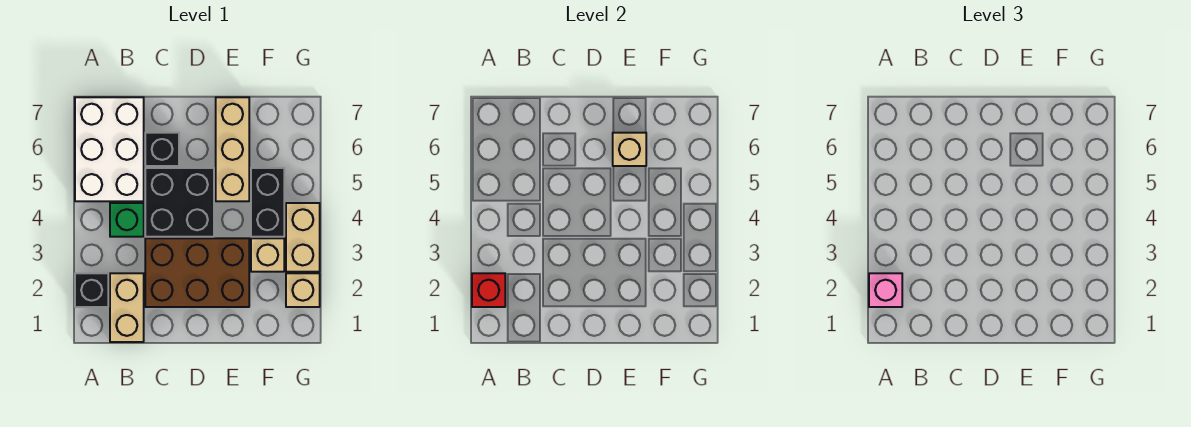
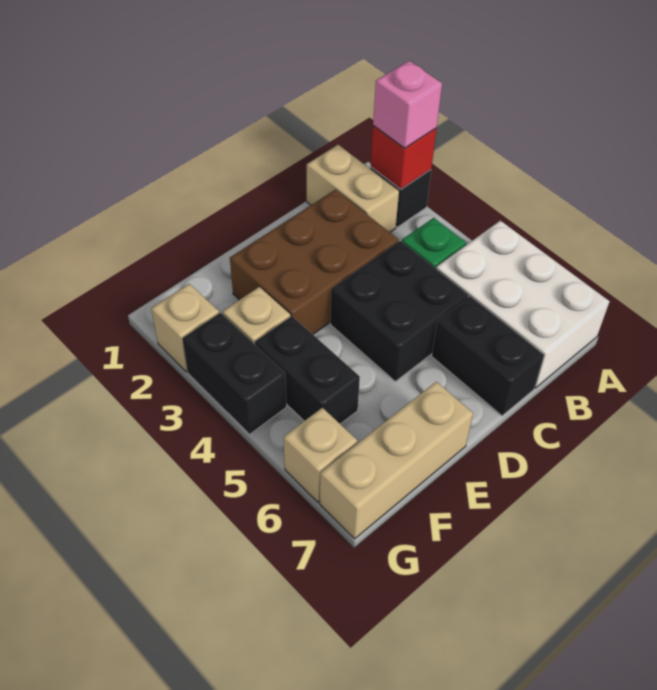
black 1x1 brick [145,133,179,166] -> black 1x2 brick [432,296,544,416]
tan 1x3 brick [216,97,249,201] -> tan 1x3 brick turned to [320,382,473,539]
tan 1x1 brick [613,133,646,166] -> tan 1x1 brick moved to [284,408,357,502]
tan 1x2 brick [286,203,320,272] -> black 1x2 brick [182,313,286,434]

